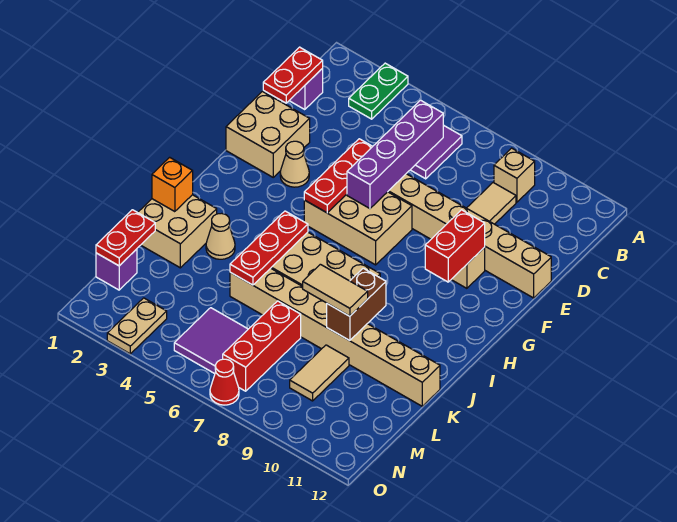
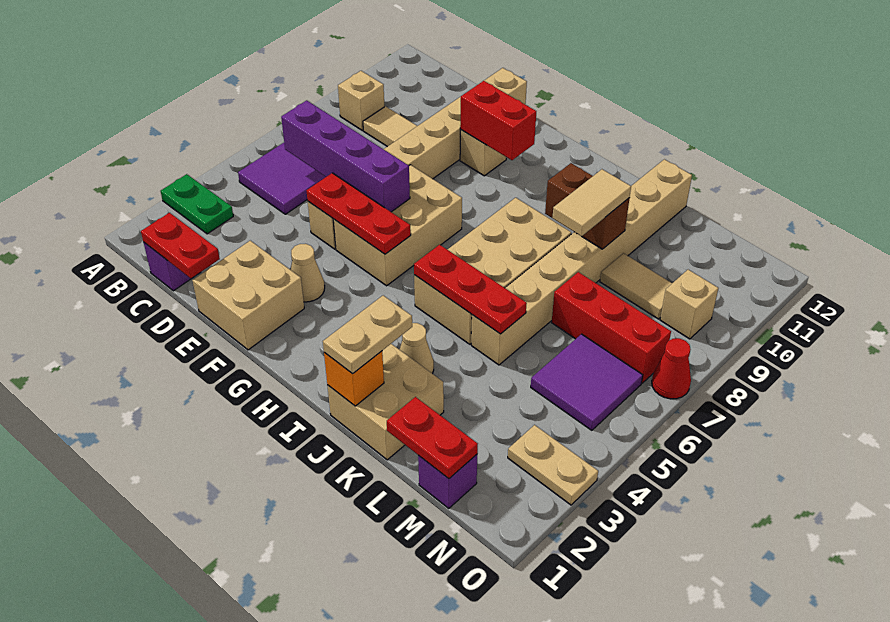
none -> tan 1x2 plate [323,295,412,374]
none -> tan 1x1 brick [660,270,718,339]

